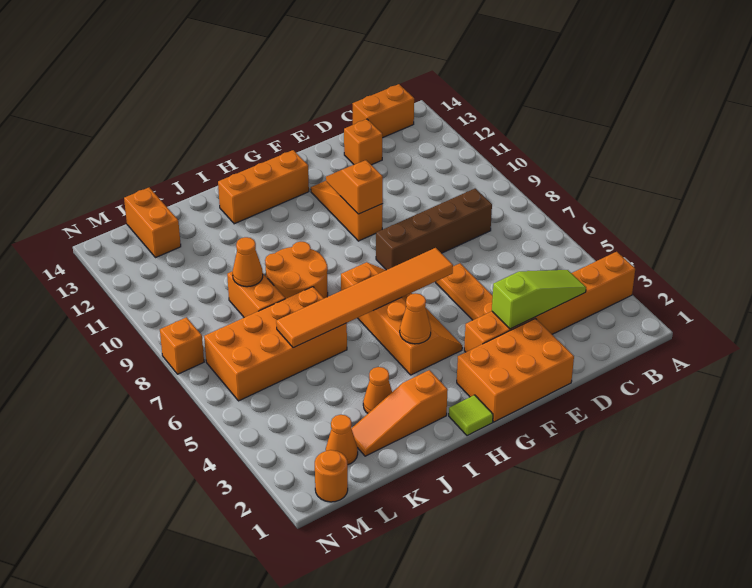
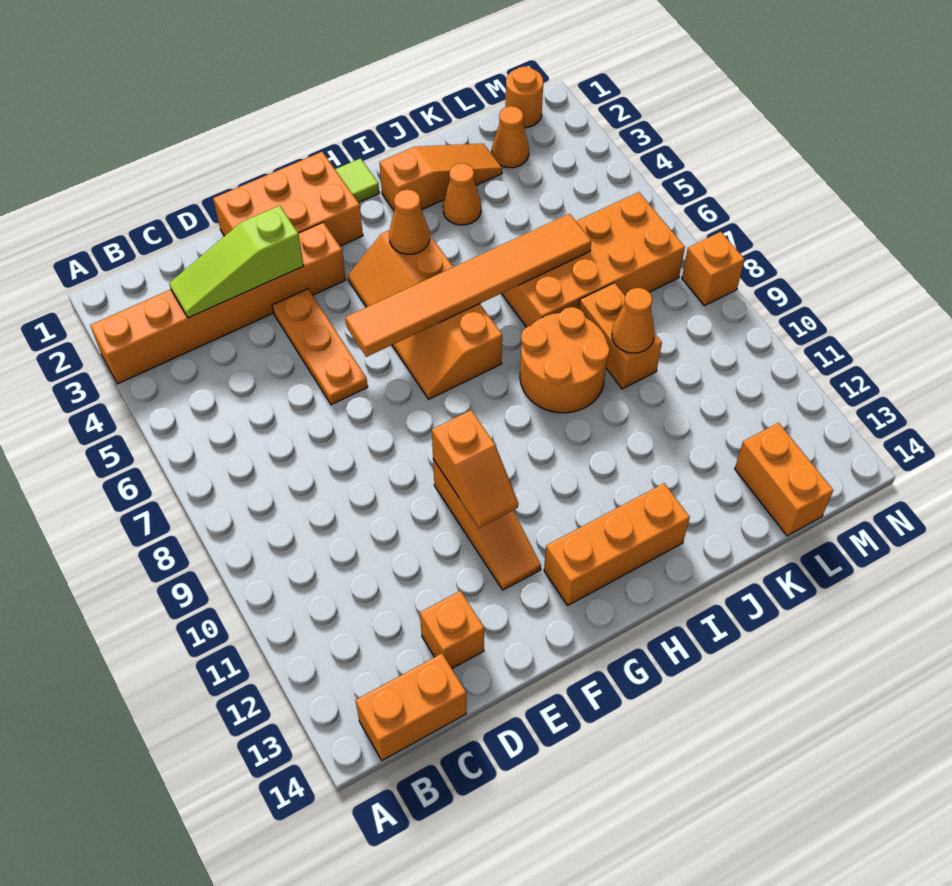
brown 1x4 brick [376,188,492,270] -> none

